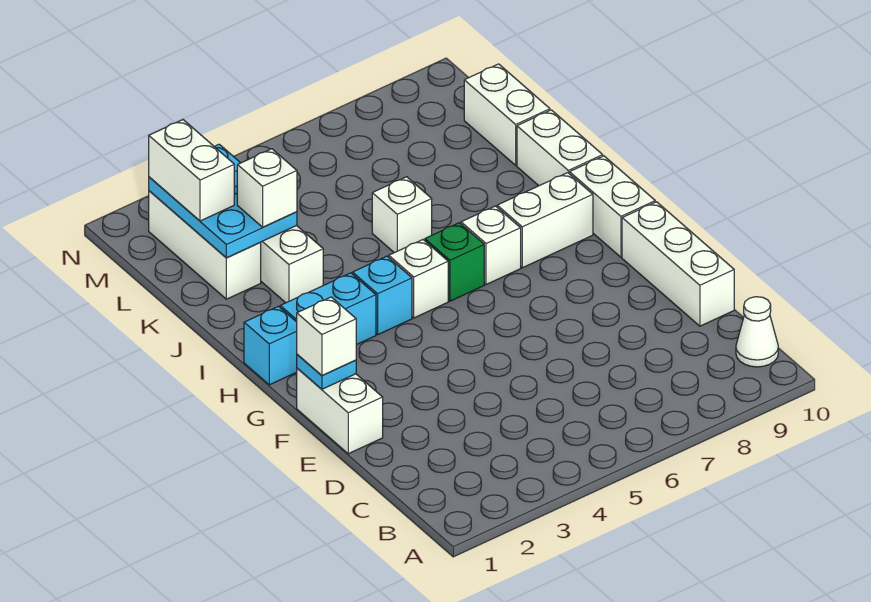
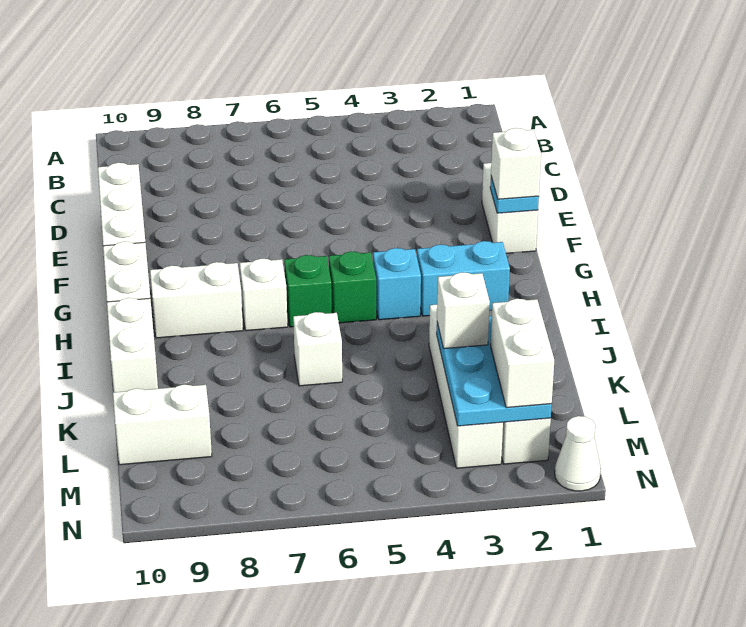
white 1x1 cone [736,297,778,367] -> white 1x1 cone moved to [555,416,601,491]
cyan 1x1 brick [244,306,297,385] -> none
white 1x1 brick [389,240,448,318] -> green 1x1 brick [329,252,376,323]
white 1x2 brick [464,64,550,165] -> white 1x2 brick turned to [113,385,212,465]

